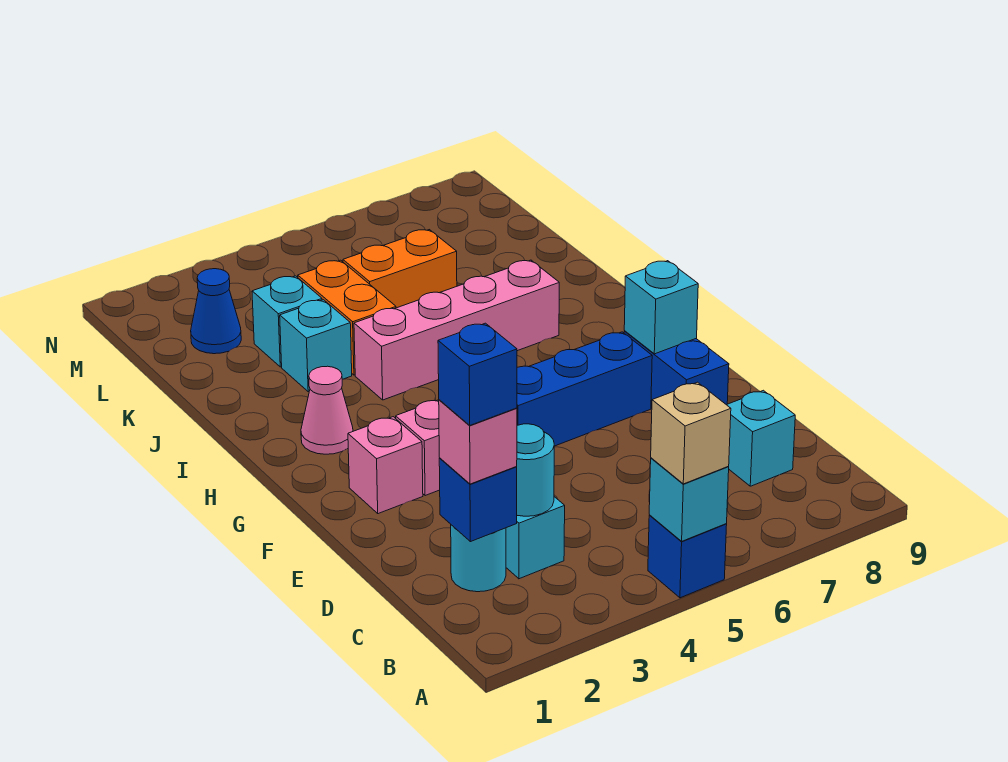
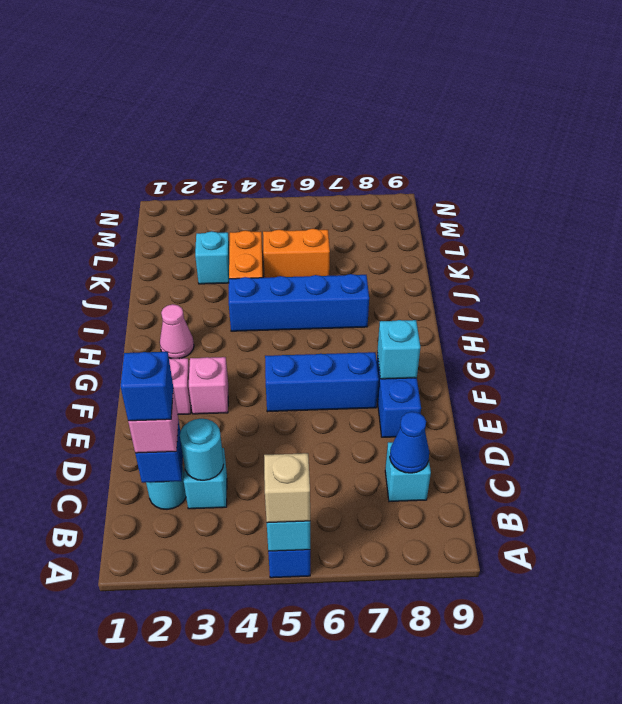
pink 1x4 brick [354,260,559,400] -> blue 1x4 brick [229,274,369,331]
cyan 1x1 brick [280,300,352,392] -> none
blue 1x1 cone [191,269,241,354] -> blue 1x1 cone moved to [390,412,429,473]

